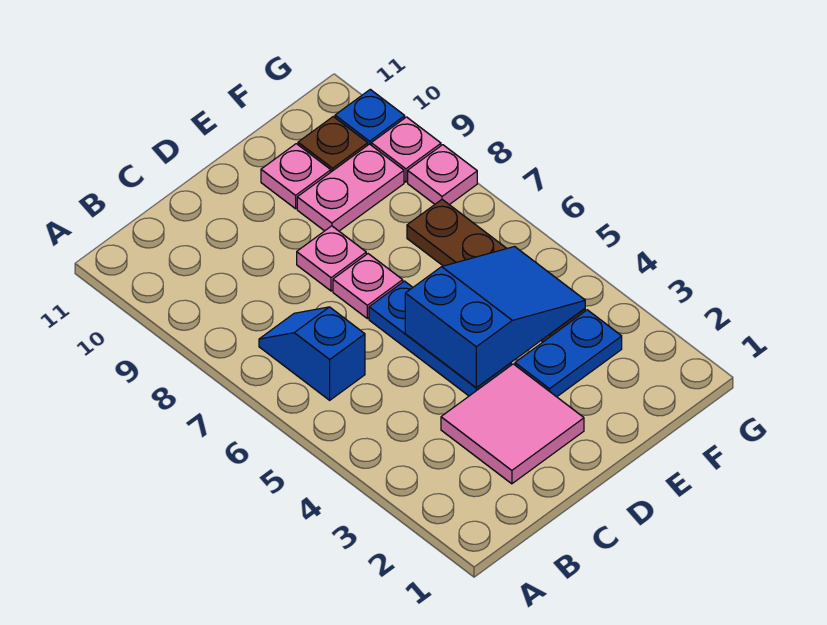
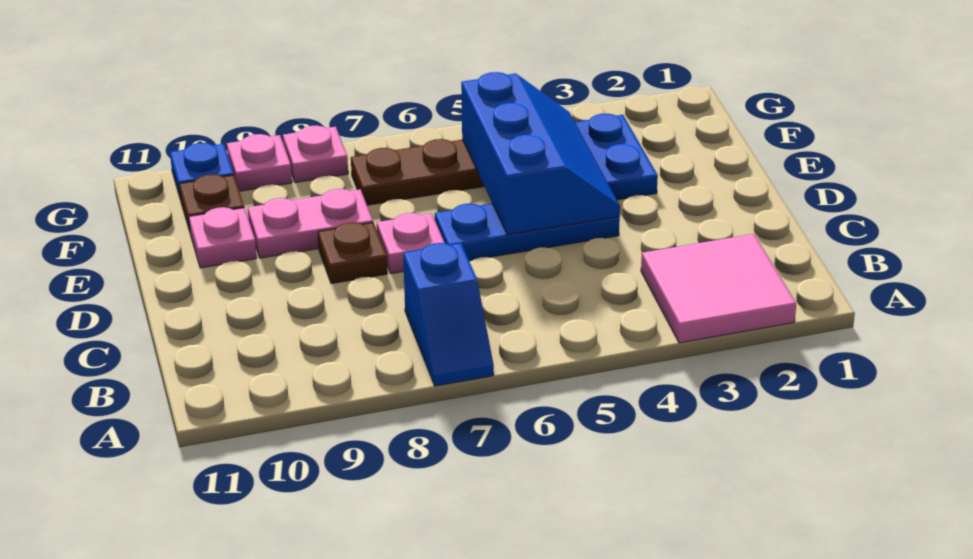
blue 1x2 slope [259,307,365,400] -> blue 1x2 slope turned to [403,243,494,386]
pink 2x2 tile [441,364,584,484] -> pink 2x2 tile moved to [641,234,796,343]
blue 2x3 slope [405,247,585,387] -> blue 2x3 slope turned to [461,72,620,235]
pink 1x1 plate [297,226,366,291] -> brown 1x1 plate [318,222,387,284]
pink 1x2 plate [297,144,404,231] -> pink 1x2 plate turned to [248,189,373,258]

